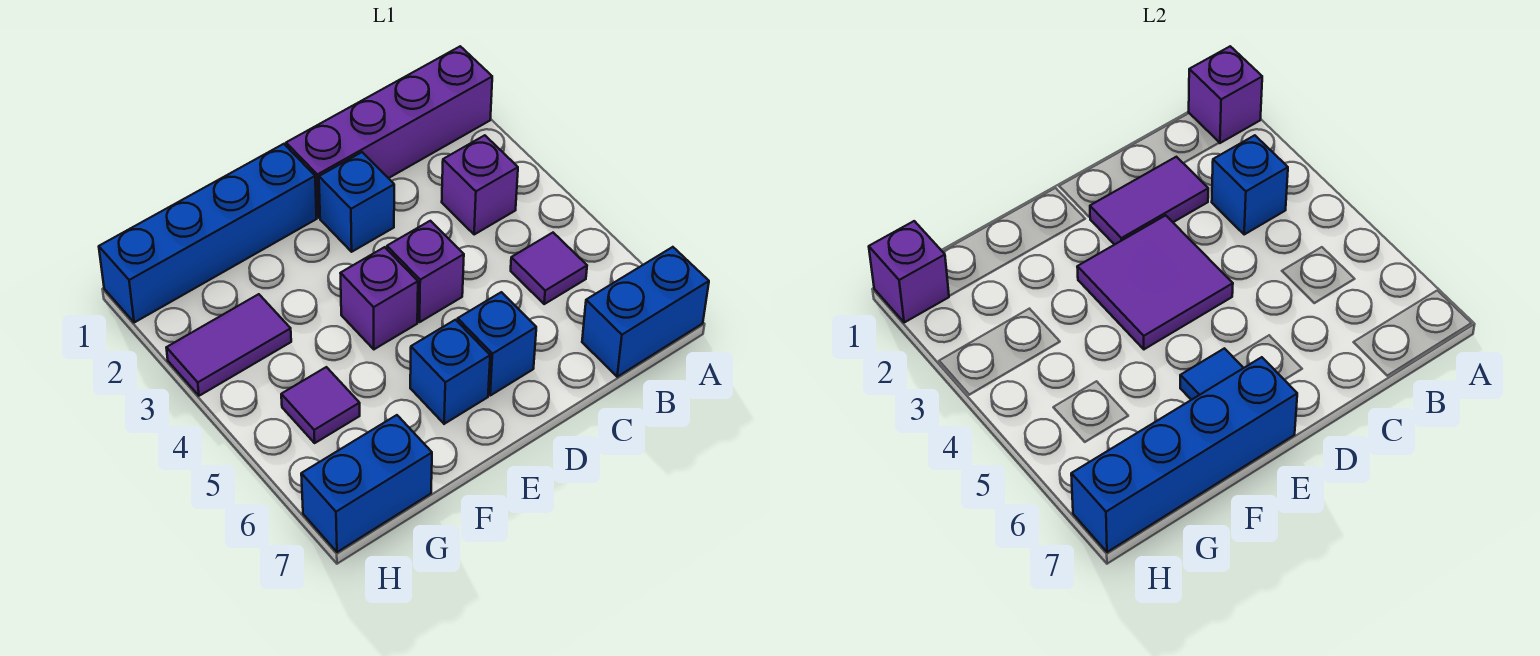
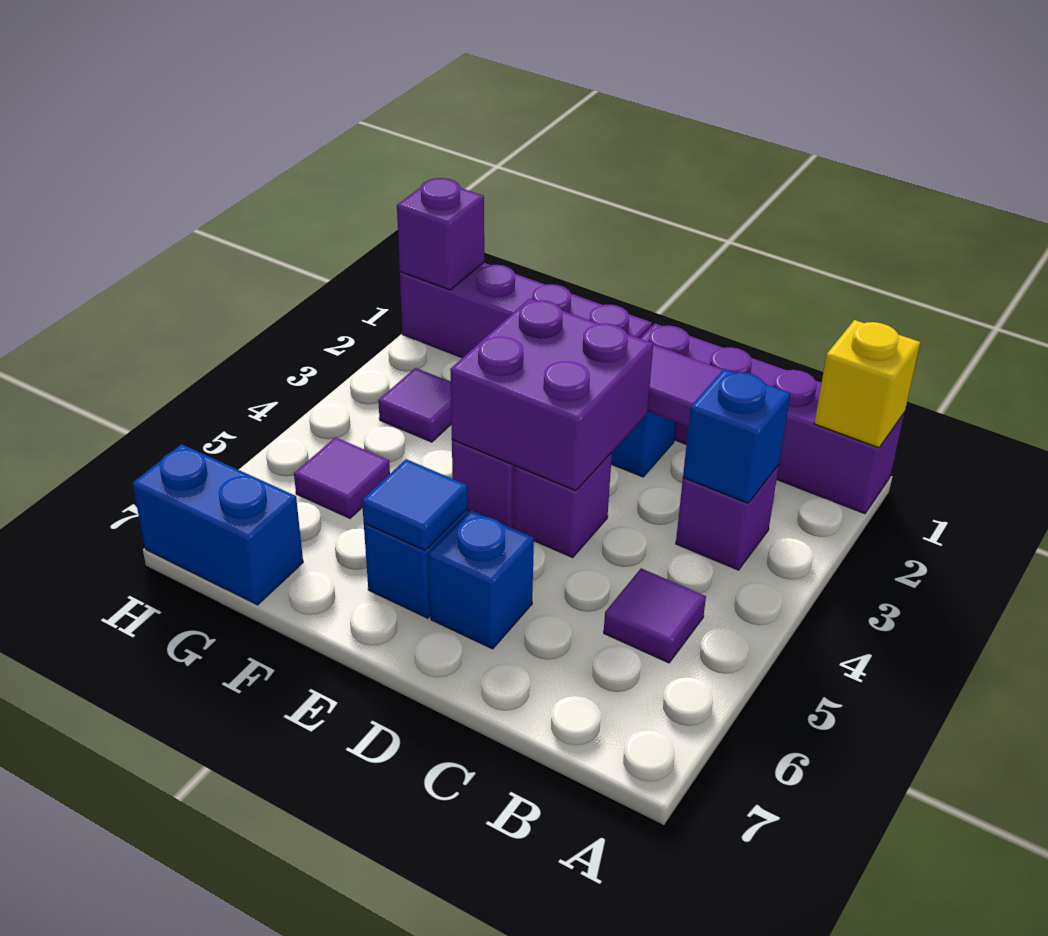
purple 1x1 brick [1189,46,1262,143] -> yellow 1x1 brick [814,320,920,448]
blue 1x2 brick [582,247,709,377] -> none
purple 2x2 tile [1077,215,1233,349] -> purple 2x2 brick [450,299,653,491]
blue 1x4 brick [99,144,317,323] -> purple 1x4 brick [400,263,652,358]
blue 1x4 brick [1071,357,1297,552] -> none
purple 1x2 tile [166,294,291,396] -> purple 1x1 tile [378,368,452,442]

